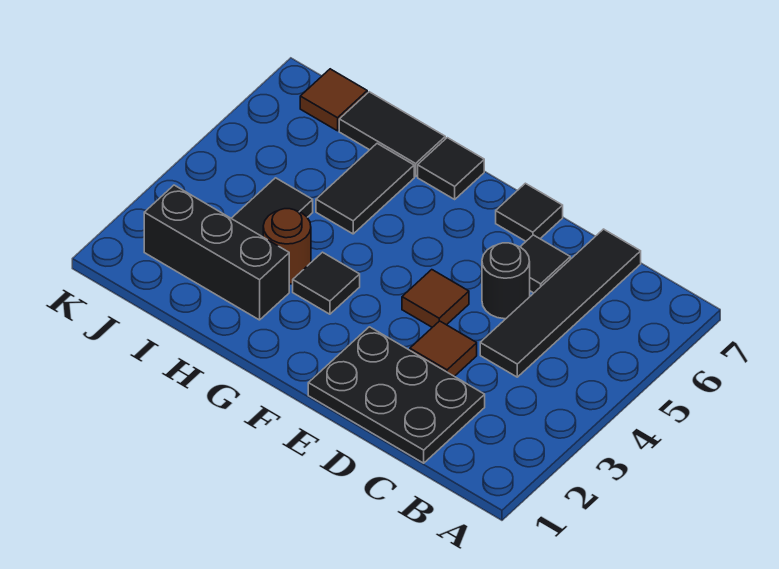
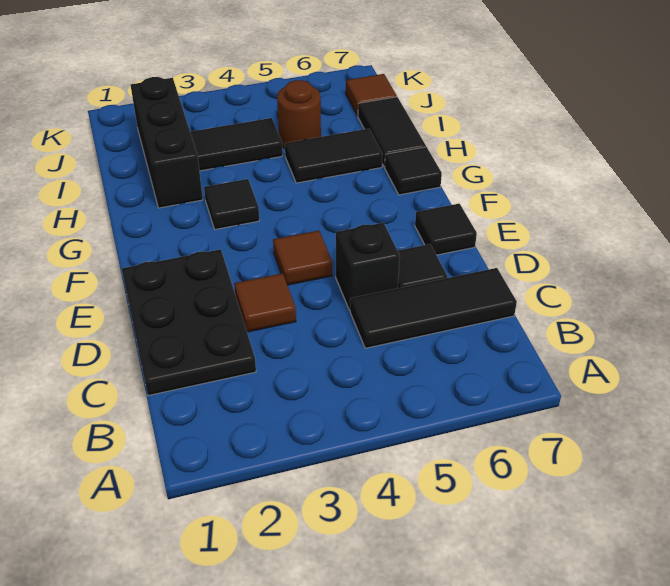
black 1x4 tile [480,229,641,377] -> black 1x3 tile [350,268,517,348]
black 1x1 round brick [482,243,530,319] -> black 1x1 brick [336,223,400,310]
brown 1x1 round brick [263,209,311,284] -> brown 1x1 round brick moved to [277,80,321,149]

